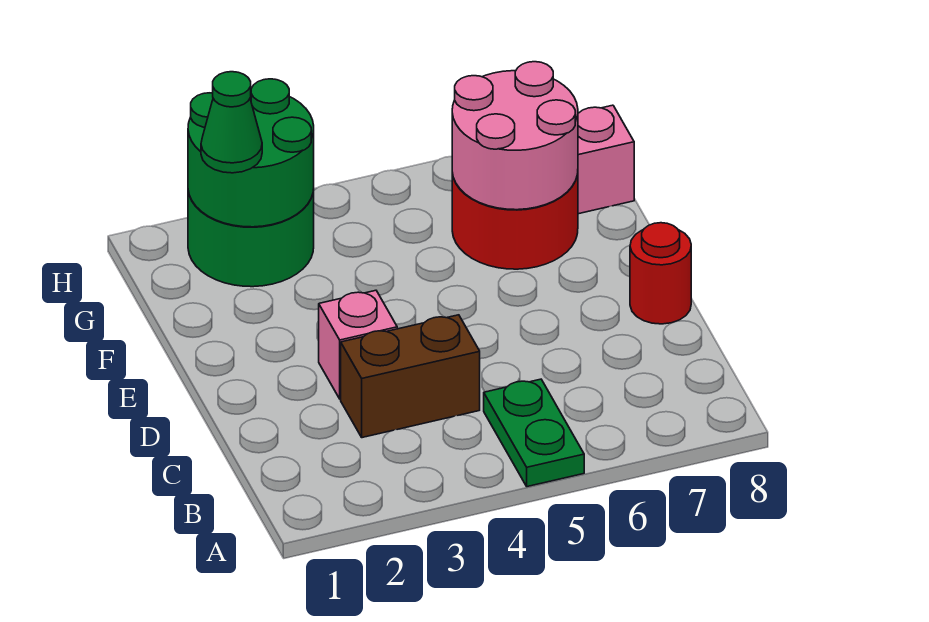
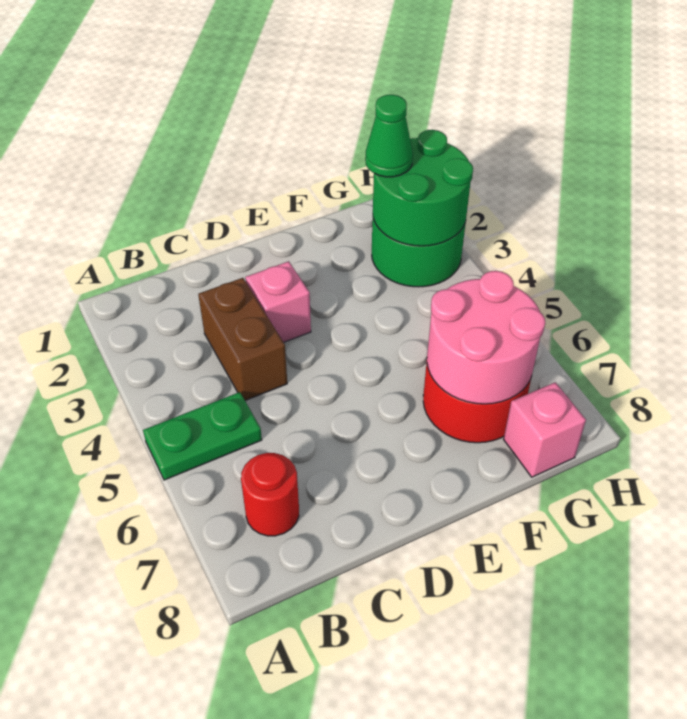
red 1x1 round brick [630,223,691,324] -> red 1x1 round brick moved to [241,453,299,536]

